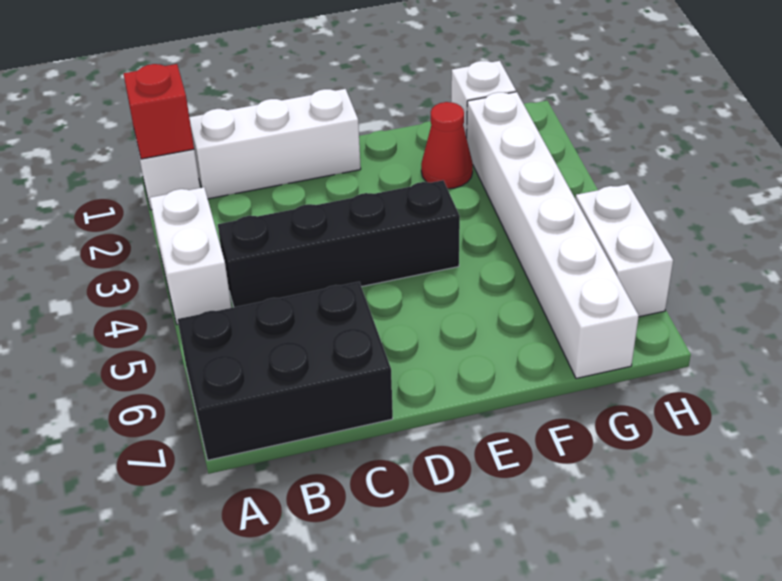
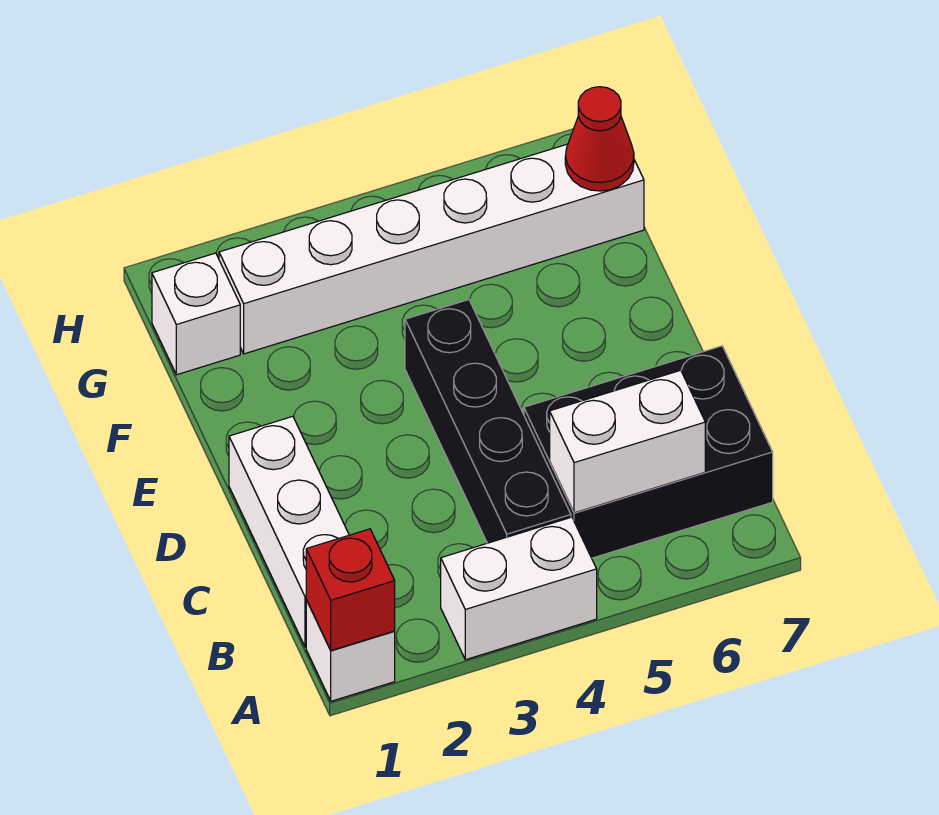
black 2x3 brick [178,282,393,460] -> black 2x3 brick turned to [524,346,773,558]
red 1x1 cone [421,102,473,189] -> red 1x1 cone moved to [565,87,634,191]
white 1x2 brick [576,184,673,317] -> white 1x2 brick moved to [550,370,705,513]

